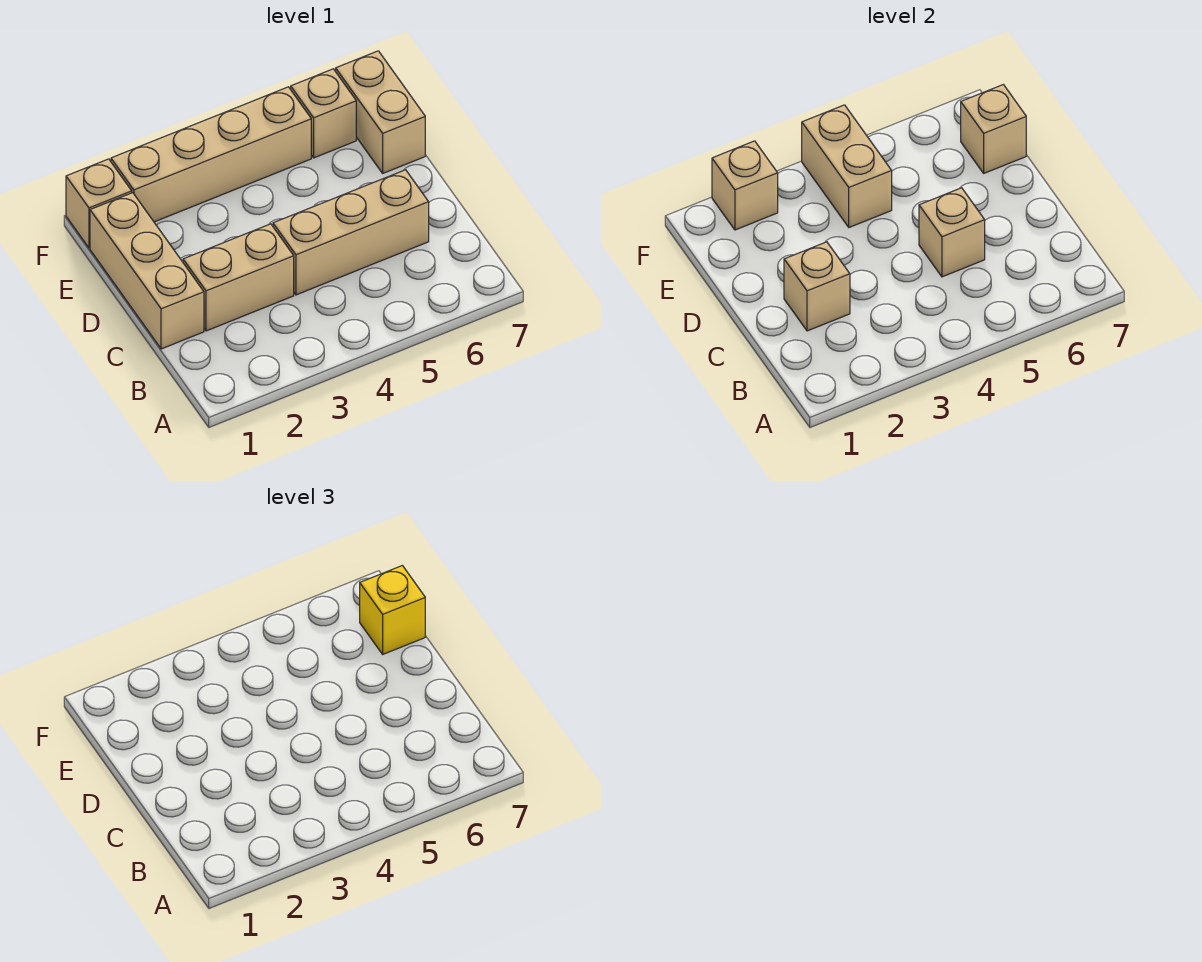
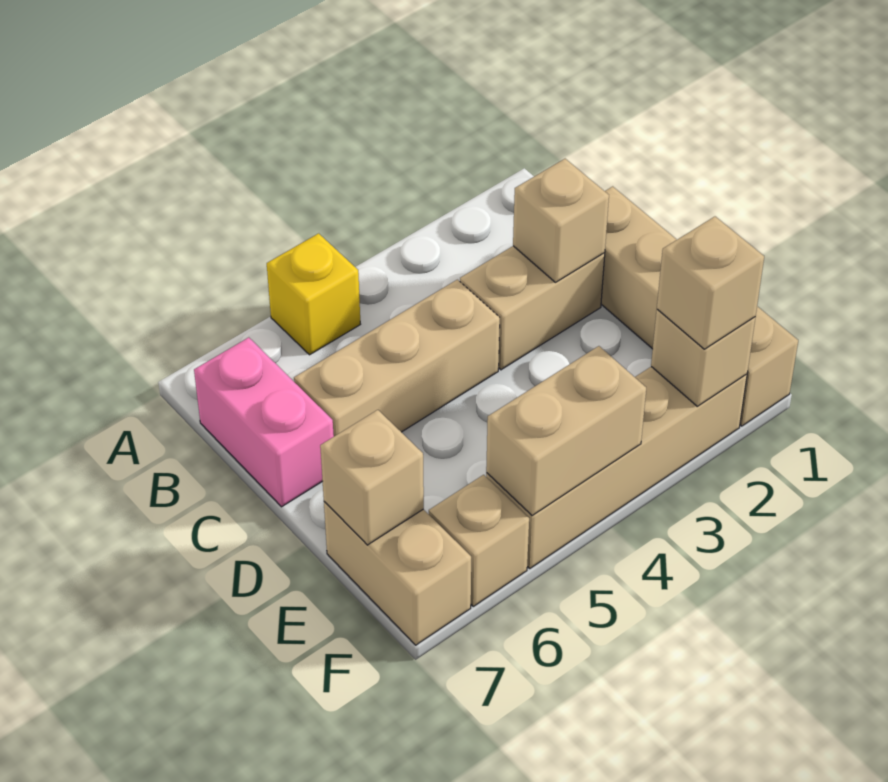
none -> pink 1x2 brick [194,337,334,507]
tan 1x1 brick [919,188,985,277] -> tan 1x1 brick moved to [657,217,764,349]
tan 1x2 brick [802,105,892,227] -> tan 1x2 brick turned to [486,346,646,516]
yellow 1x1 brick [360,566,425,654] -> yellow 1x1 brick moved to [267,233,360,355]

